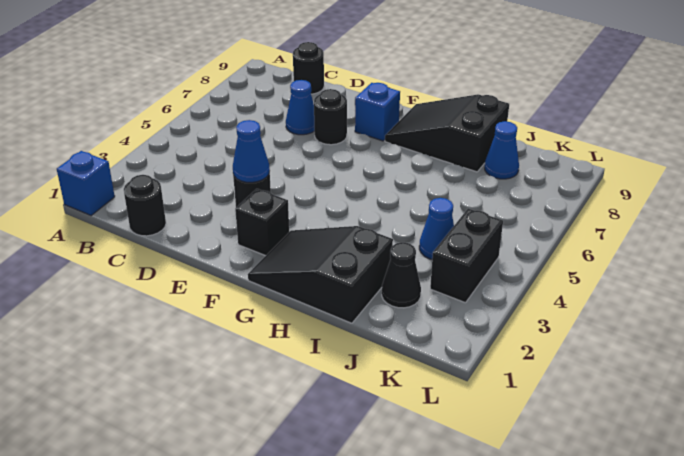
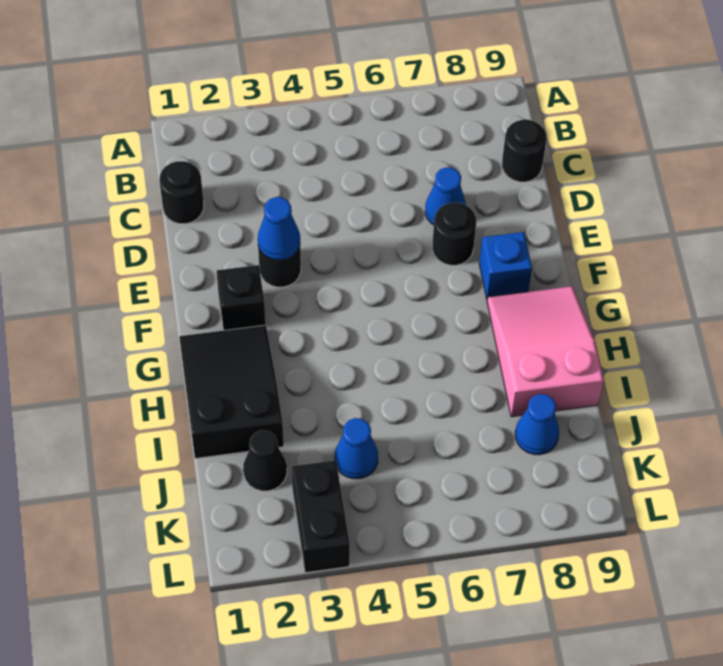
blue 1x1 brick [57,151,115,215] -> none
black 2x3 slope [385,94,509,172] -> pink 2x3 slope [487,286,604,417]
black 1x2 brick [430,208,503,303] -> black 1x2 brick turned to [292,460,350,573]

